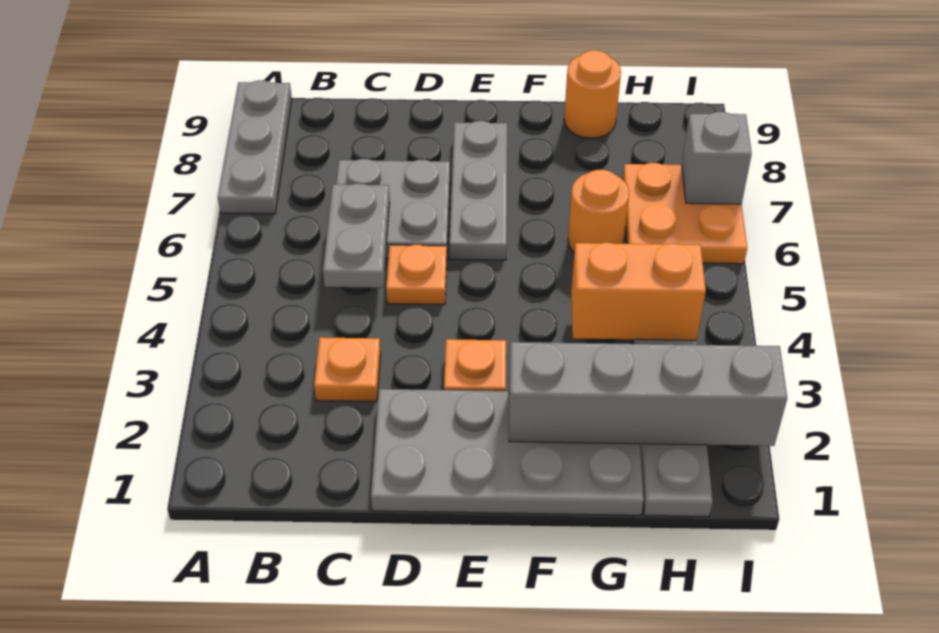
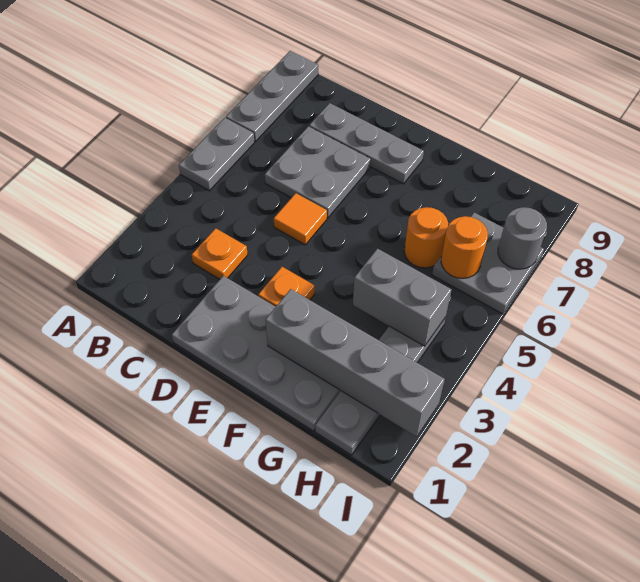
grey 1x2 plate [323,183,390,288] -> grey 1x2 plate moved to [179,118,255,191]
orange 1x1 plate [386,245,447,305] -> orange 1x1 tile [274,193,327,245]
grey 1x3 plate [450,121,507,260] -> grey 1x3 plate turned to [309,103,424,184]
orange 1x2 brick [571,243,706,340] -> grey 1x2 brick [353,249,452,346]
orange 1x1 round brick [564,50,621,138] -> orange 1x1 round brick moved to [441,216,488,278]
orange 2x2 plate [623,163,747,264] -> grey 2x2 plate [432,213,544,314]
grey 1x1 brick [682,112,752,204] -> grey 1x1 round brick [498,207,547,269]

